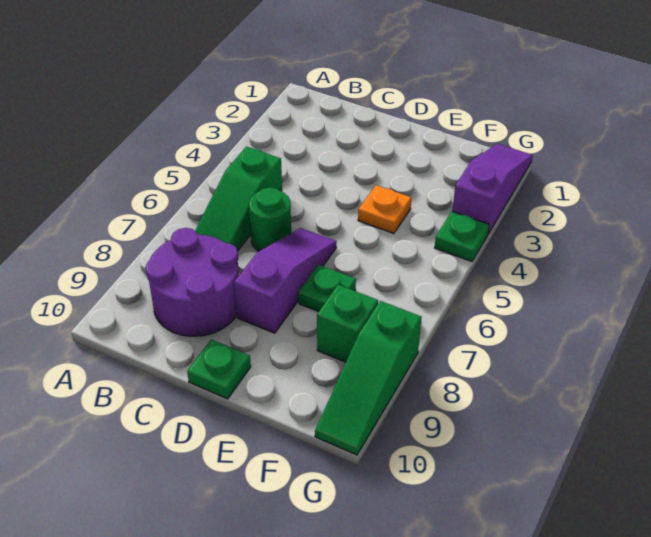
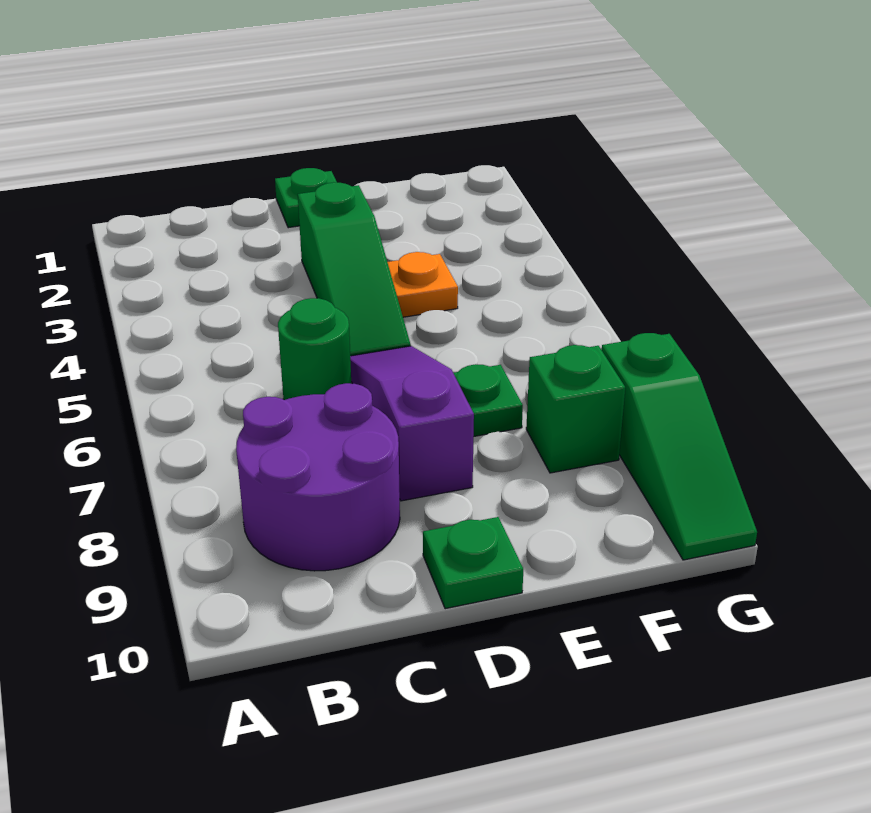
green 1x3 slope [195,147,282,251] -> green 1x3 slope moved to [298,182,411,356]
purple 1x3 slope [452,144,533,234] -> none
green 1x1 plate [435,212,489,261] -> green 1x1 plate moved to [275,168,337,228]

